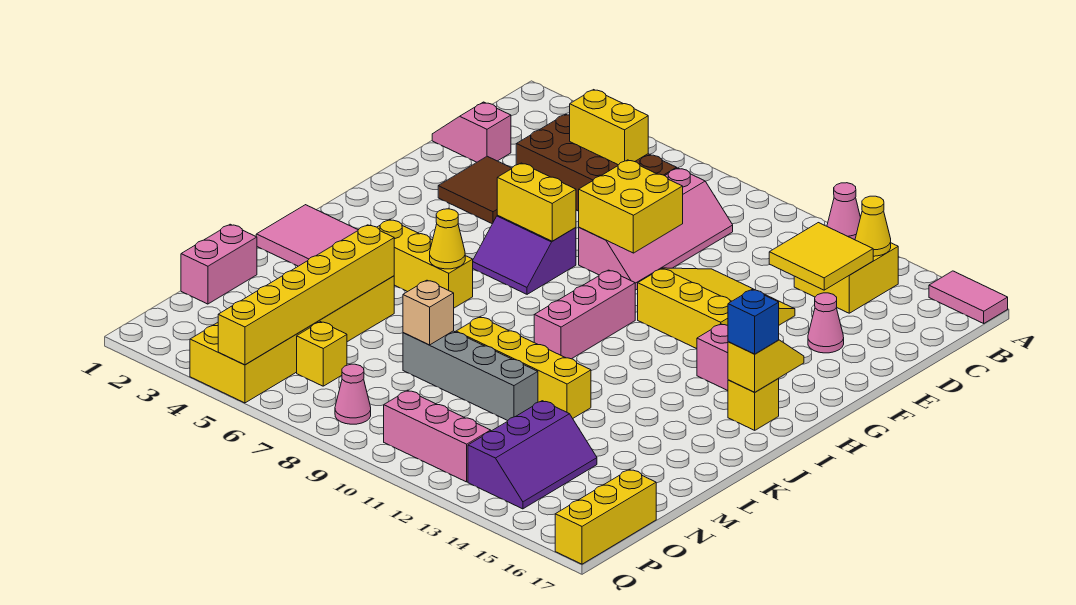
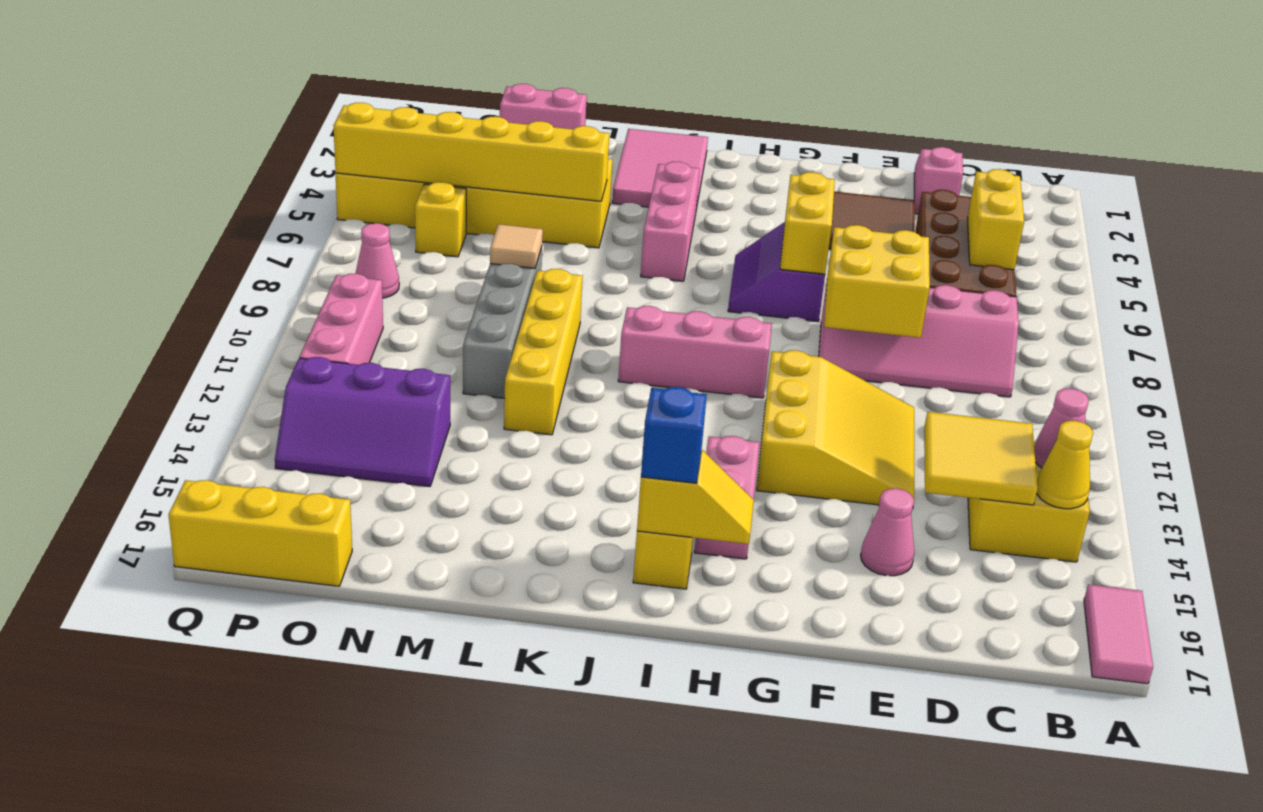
yellow 1x3 brick [377,219,473,308] -> pink 1x3 brick [641,162,700,281]
yellow 1x1 cone [430,209,465,269] -> none
tan 1x1 brick [403,280,454,345] -> tan 1x1 tile [490,224,543,268]

